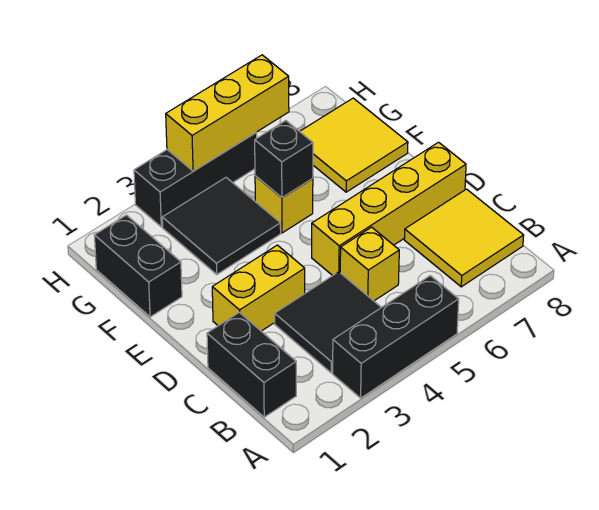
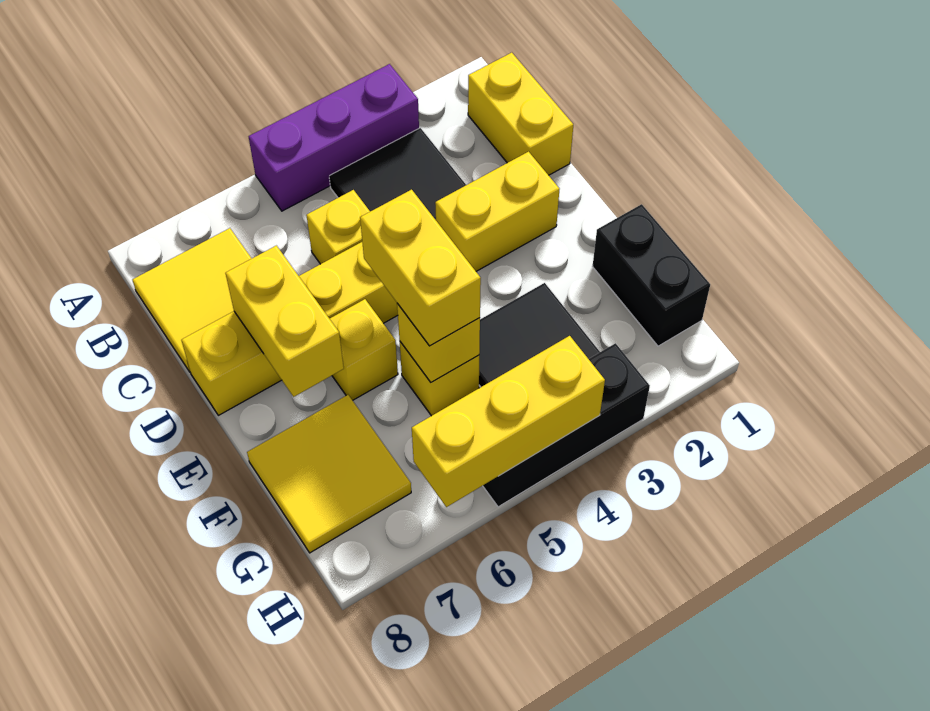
black 1x3 brick [333,276,459,398] -> purple 1x3 brick [249,64,419,211]
black 1x2 brick [207,312,296,417] -> yellow 1x2 brick [468,53,573,175]
none -> yellow 1x2 brick [225,246,344,397]
none -> yellow 1x2 brick [360,190,481,346]
none -> yellow 1x1 brick [330,299,398,400]
black 1x1 brick [255,121,313,198] -> yellow 1x1 brick [397,303,480,382]

